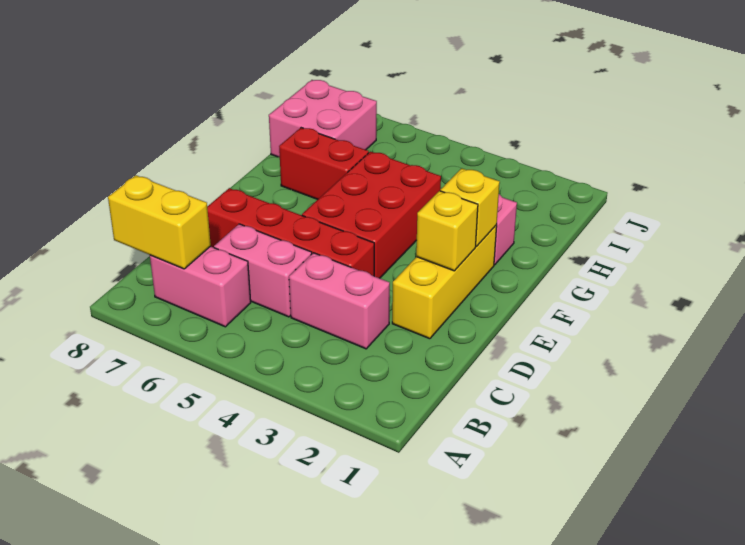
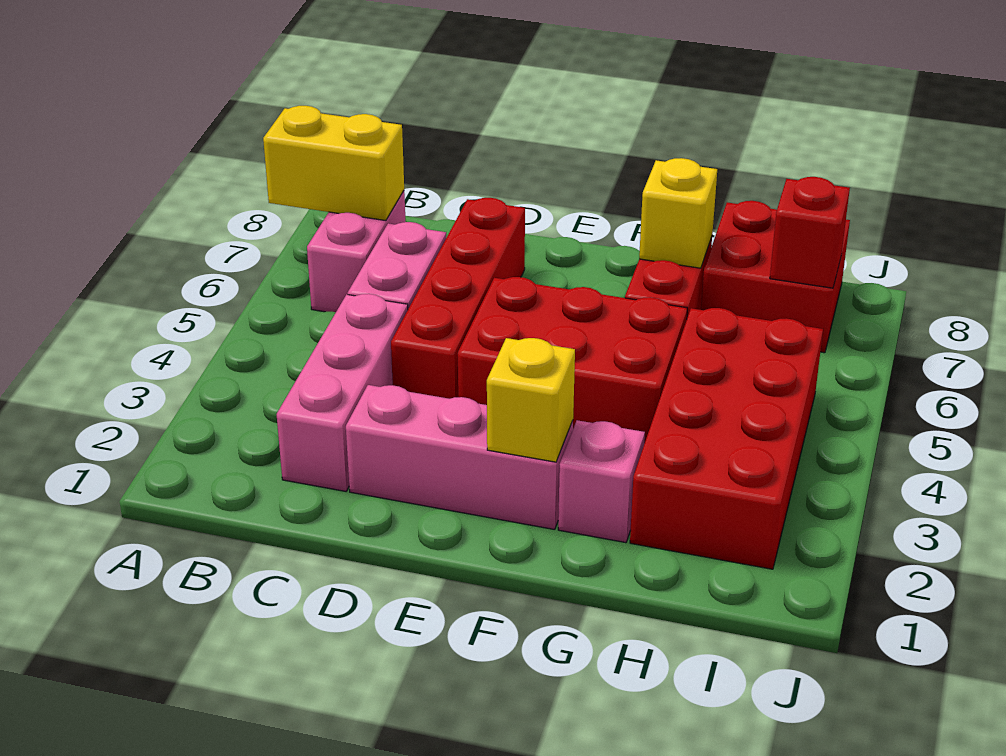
yellow 1x2 brick [108,175,211,269] -> yellow 1x2 brick turned to [263,106,404,221]
pink 1x2 brick [289,253,390,349] -> pink 1x3 brick [276,294,408,491]
yellow 1x3 brick [392,225,497,339] -> pink 1x3 brick [346,385,573,530]
yellow 1x1 brick [416,191,478,271] -> yellow 1x1 brick moved to [639,158,717,268]
none -> red 2x4 brick [630,308,823,569]
pink 2x2 brick [269,80,377,157] -> red 2x2 brick [701,201,850,353]
none -> red 1x1 brick [770,177,850,288]

